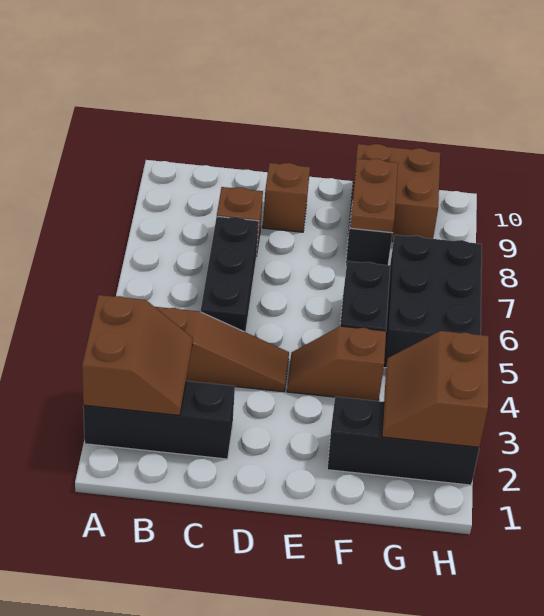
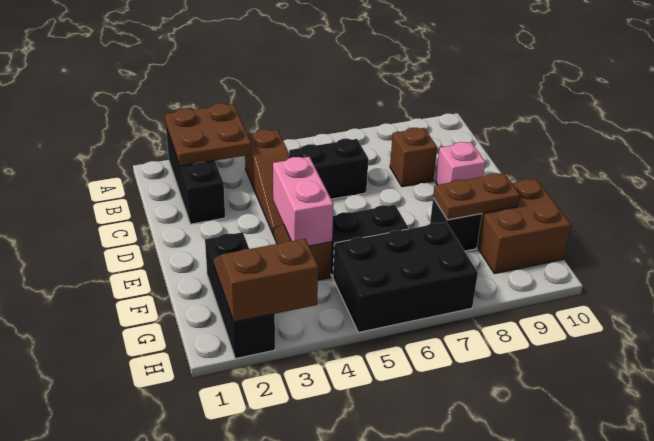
brown 2x2 slope [82,295,192,416] -> brown 2x2 plate [165,103,251,166]
black 1x3 brick [201,216,259,332] -> black 1x2 brick [289,139,369,199]
brown 1x1 brick [263,163,310,232] -> pink 1x1 brick [436,142,486,185]
none -> pink 1x2 brick [273,157,334,246]

